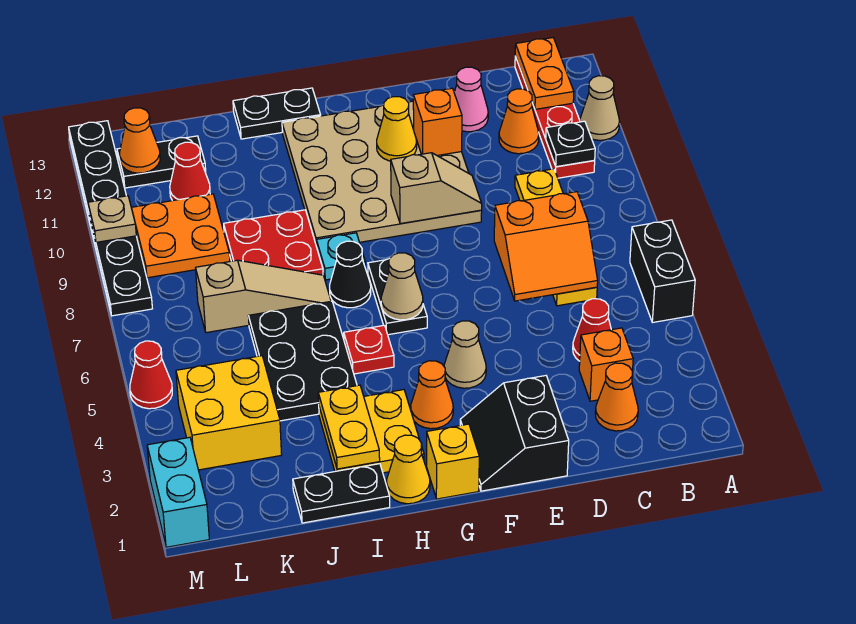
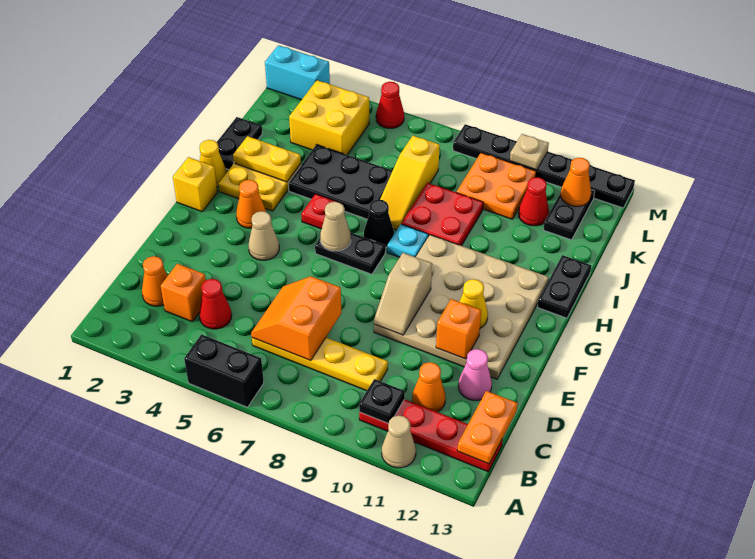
orange 1x2 plate [515,38,574,109] -> orange 1x2 plate turned to [457,391,518,464]
black 2x2 slope [460,376,569,491] -> none
tan 1x3 slope [196,260,331,333] -> yellow 1x3 slope [380,136,440,230]

